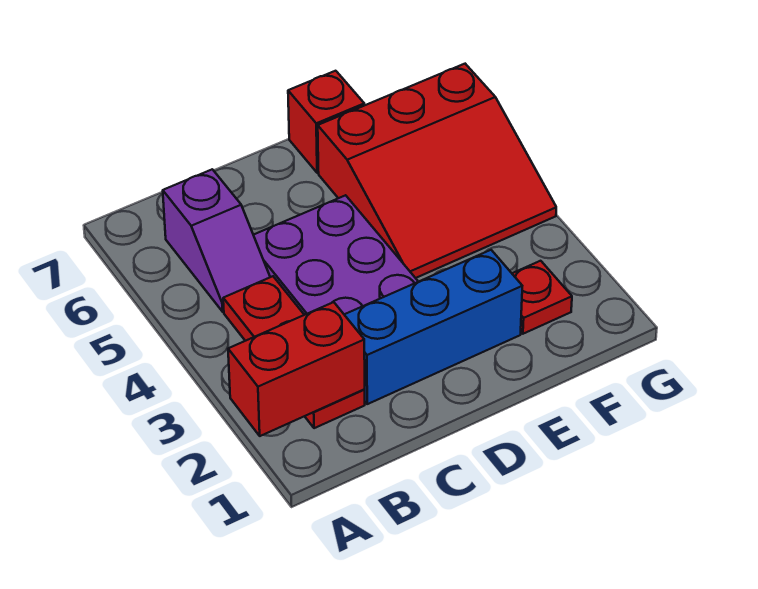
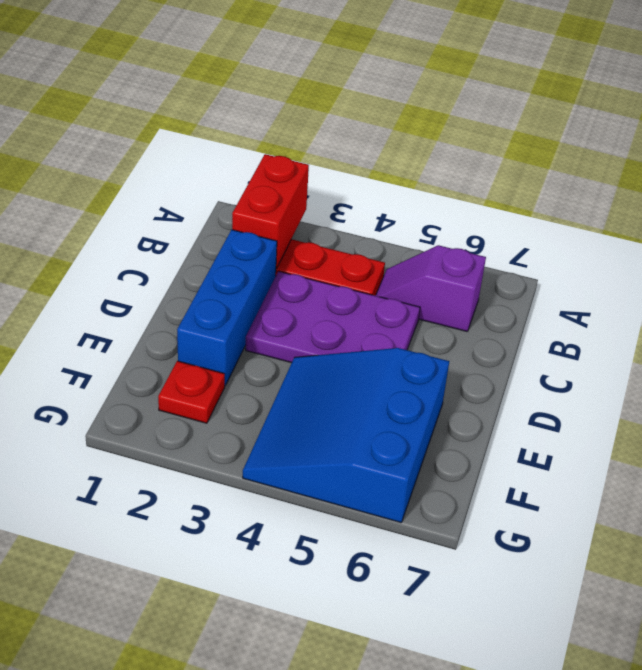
red 3x3 slope [318,64,556,278] -> blue 3x3 slope [243,348,449,523]
red 1x1 brick [288,71,364,173] -> none

